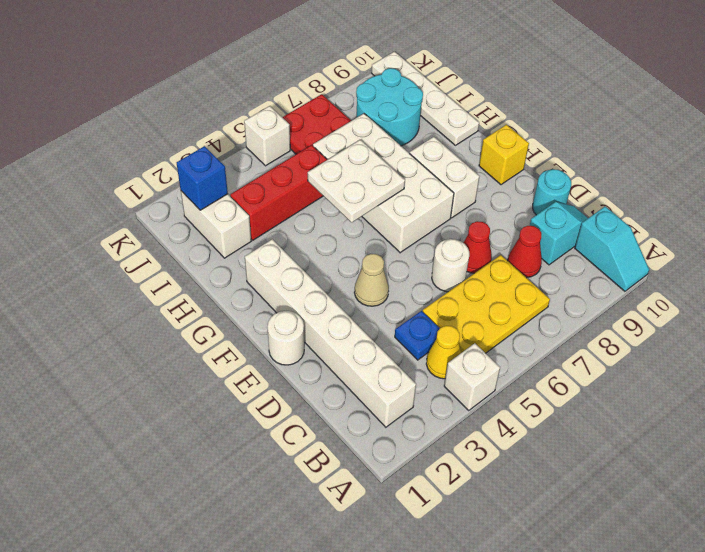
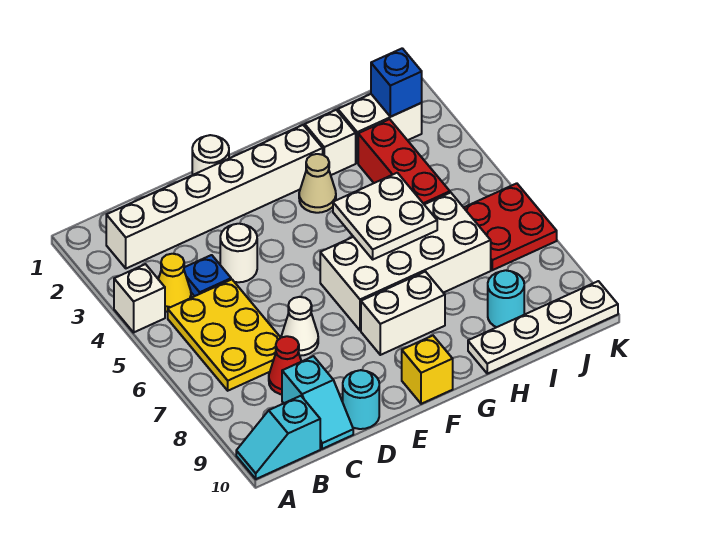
white 1x1 round brick [432,239,469,292] -> white 1x1 round brick moved to [220,224,257,282]
red 1x1 cone [464,221,492,273] -> white 1x1 cone [281,297,318,356]
tan 1x1 cone [354,254,389,306] -> tan 1x1 cone moved to [299,154,336,213]
cyan 2x2 round brick [356,68,423,146] -> cyan 1x1 round brick [488,270,524,327]
white 1x1 brick [244,106,290,166] -> white 1x1 brick moved to [305,110,356,175]

